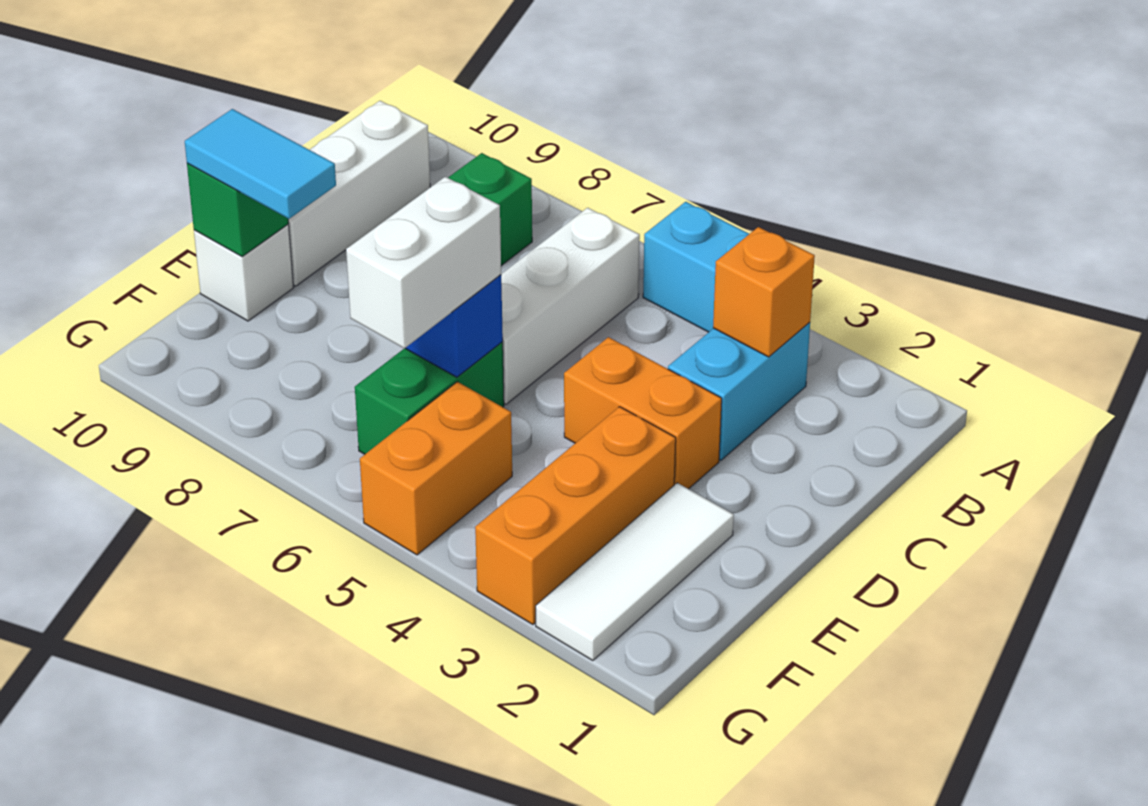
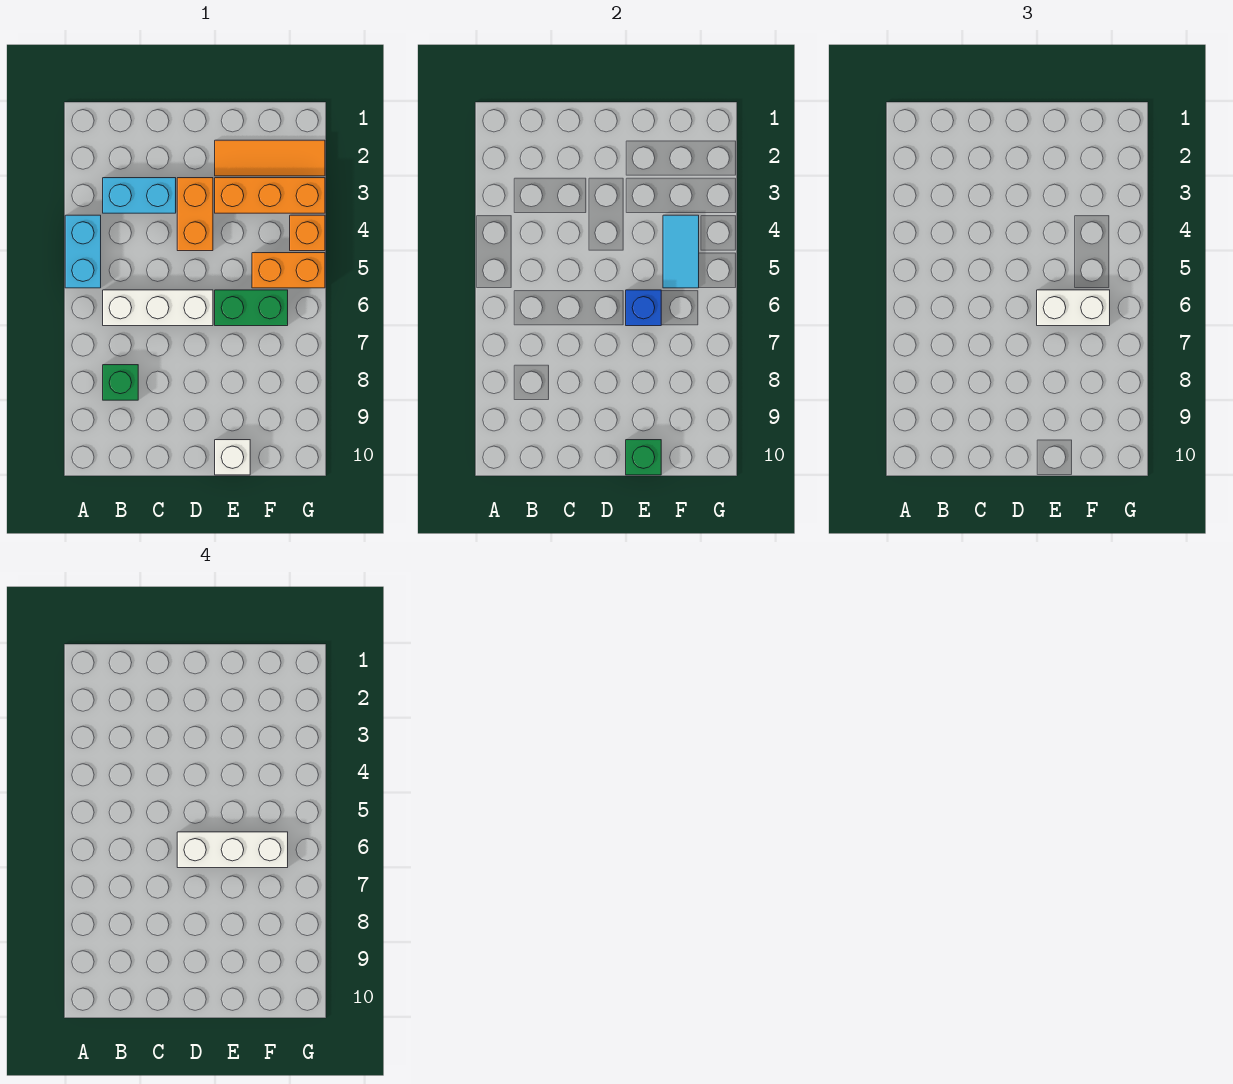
orange 1x1 brick [713,227,815,357] -> orange 1x1 brick moved to [290,215,325,251]
white 1x3 brick [288,101,430,286] -> white 1x3 brick moved to [177,832,288,868]
white 1x3 tile [536,483,734,661] -> orange 1x3 tile [215,140,325,176]
cyan 1x2 tile [185,109,336,219] -> cyan 1x2 tile moved to [663,215,699,288]

